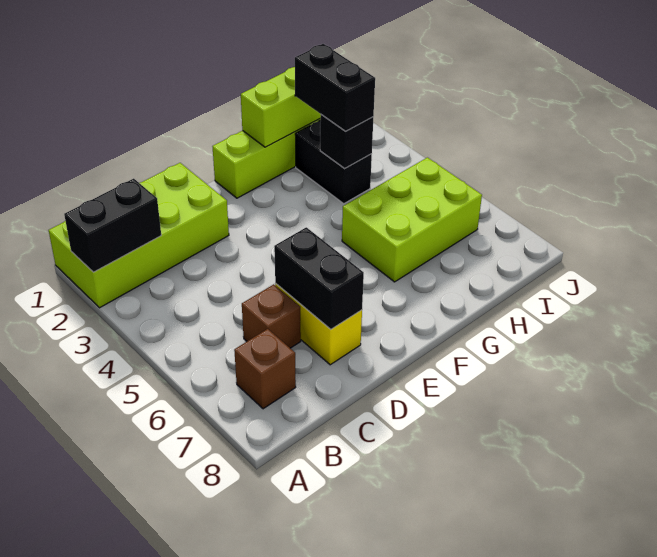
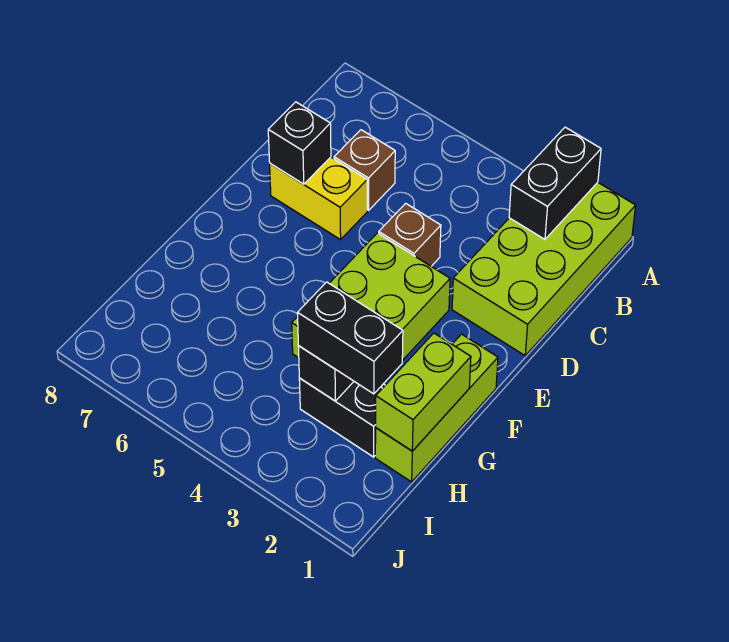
brown 1x1 brick [234,329,296,409] -> brown 1x1 brick moved to [379,203,441,266]
black 1x2 brick [274,227,364,329] -> black 1x1 brick [268,102,331,184]
lime 2x3 brick [342,158,482,282] -> lime 2x3 brick moved to [292,233,450,360]

